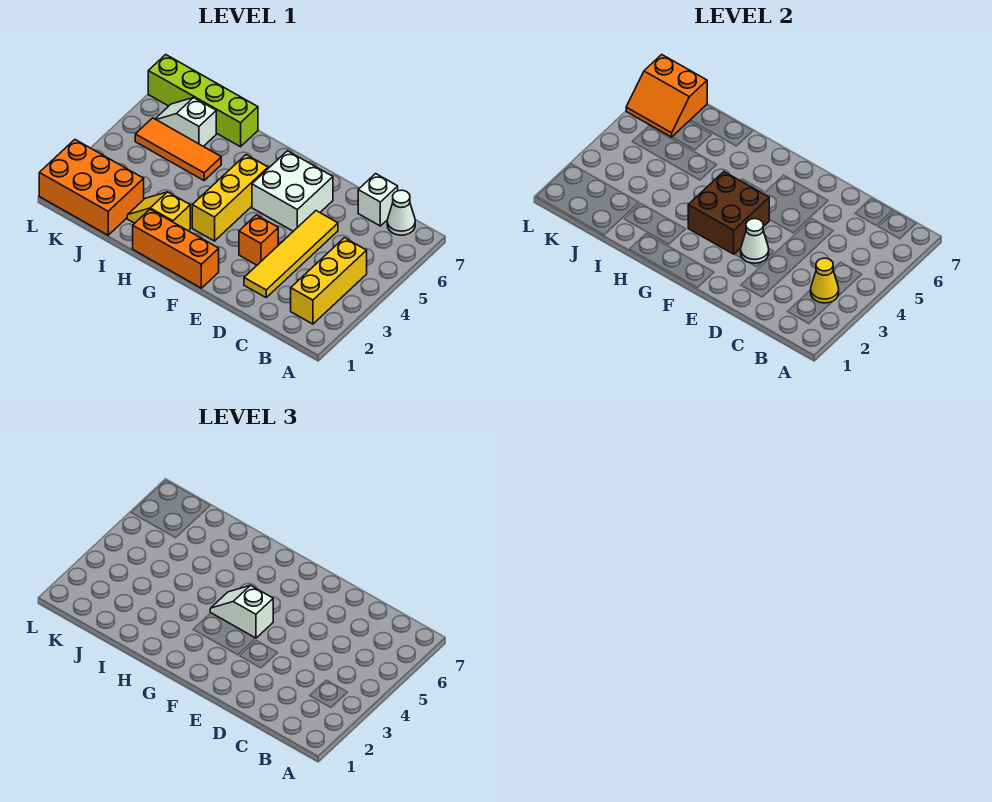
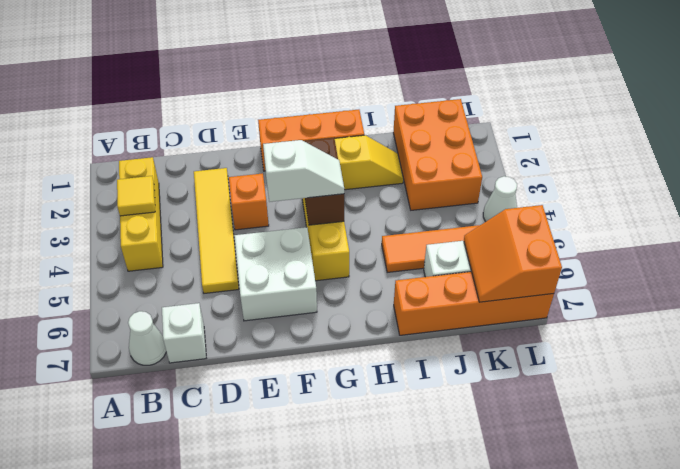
yellow 1x1 cone [811,258,839,303] -> yellow 1x1 tile [117,176,155,216]
white 1x1 cone [741,219,769,263] -> white 1x1 cone moved to [483,176,517,222]
brown 2x2 brick [688,172,769,254] -> brown 1x2 brick [304,138,344,225]
lime 1x4 brick [148,55,258,147] -> orange 1x4 brick [394,272,554,335]
orange 2x3 brick [39,140,144,235] -> orange 2x3 brick turned to [393,99,482,210]
orange 2x2 slope [626,55,707,137] -> orange 2x2 slope turned to [464,205,562,302]

